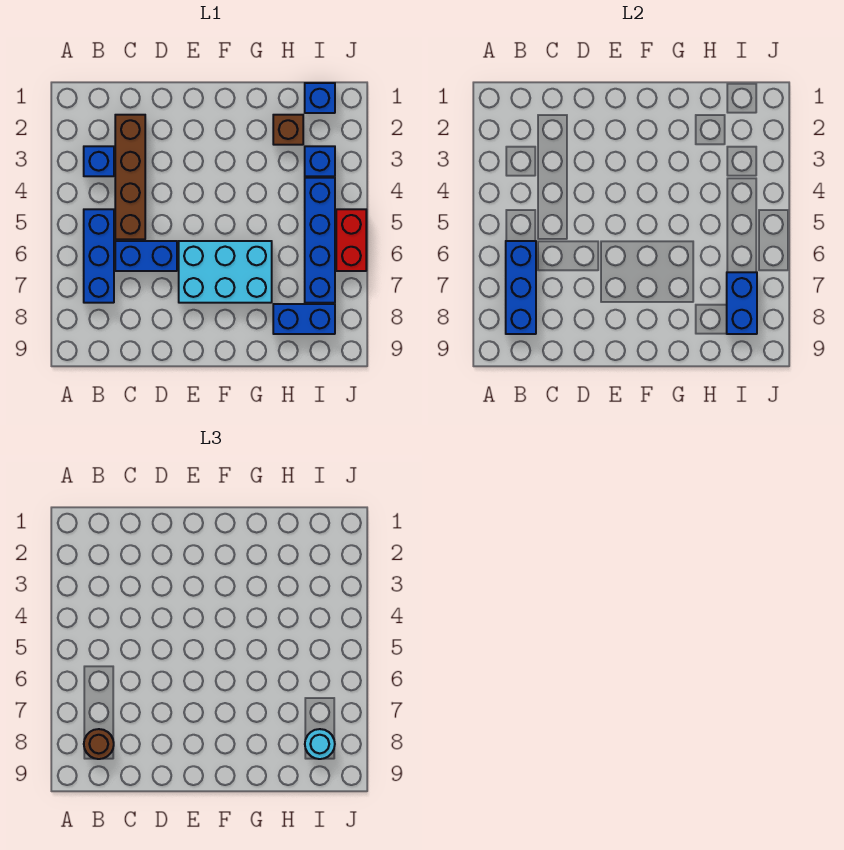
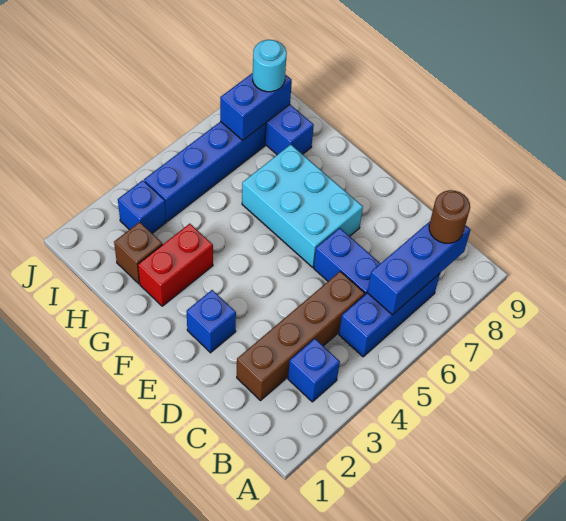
blue 1x1 brick [305,83,335,113] -> blue 1x1 brick moved to [187,290,236,353]
red 1x2 brick [336,209,366,271] -> red 1x2 brick moved to [138,224,213,306]

